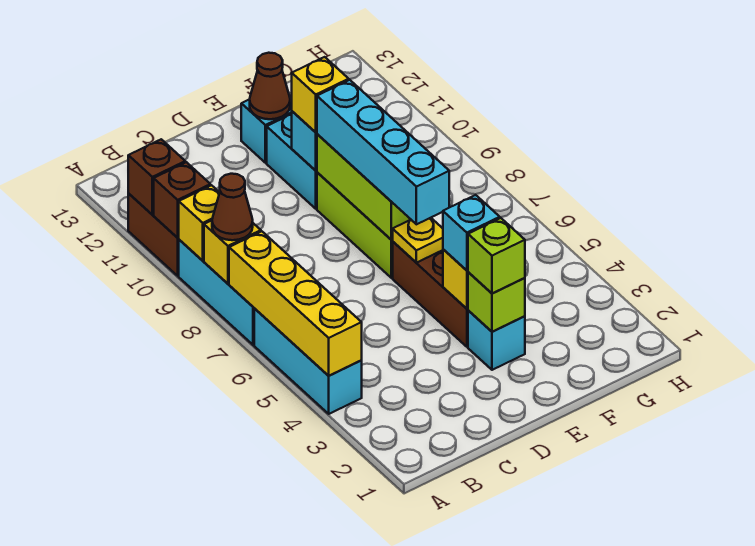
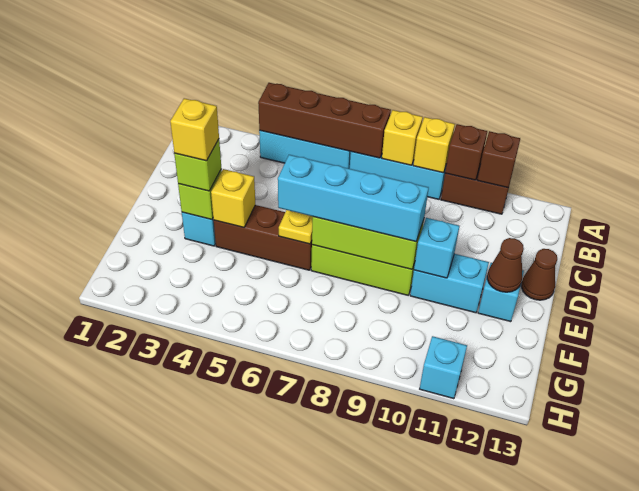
yellow 1x4 brick [229,231,362,376] -> brown 1x4 brick [258,83,391,158]
brown 1x1 cone [212,174,253,240] -> brown 1x1 cone moved to [521,249,557,300]
cyan 1x1 brick [443,195,500,270] -> cyan 1x1 brick moved to [420,336,467,399]
yellow 1x1 brick [292,57,349,132] -> yellow 1x1 brick moved to [170,98,219,161]

